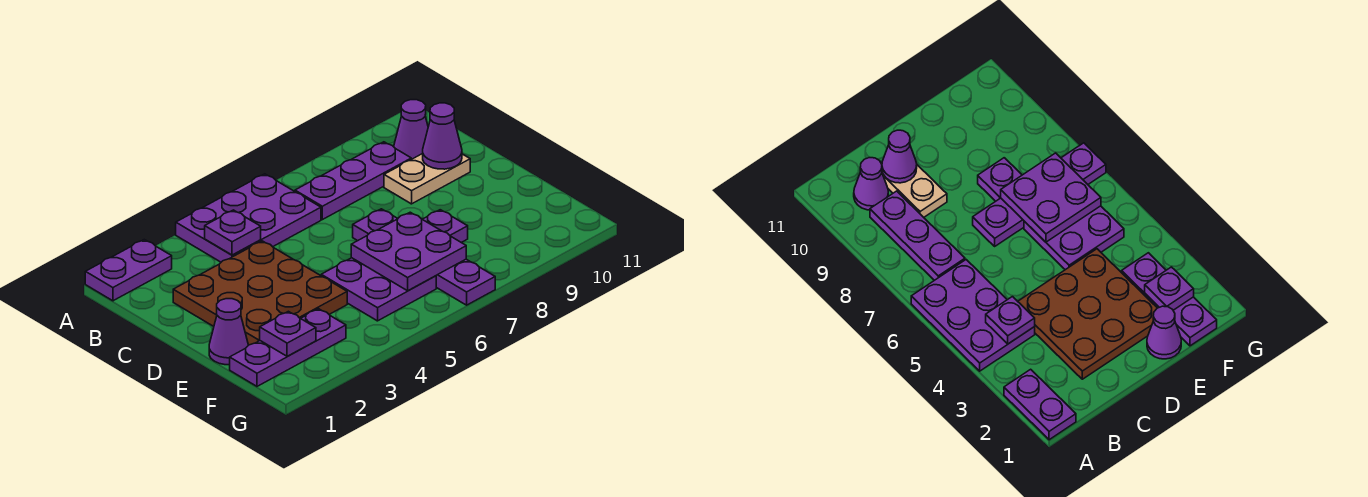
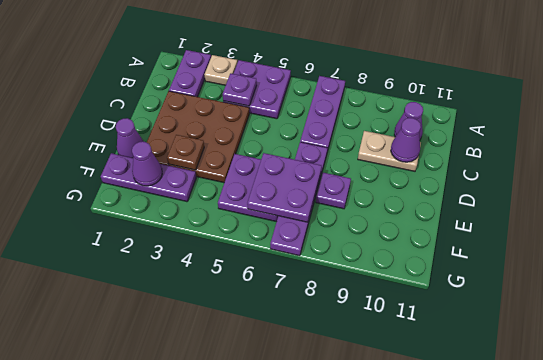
purple 1x2 plate [85,240,172,301] -> purple 1x2 plate turned to [169,50,211,97]
none -> tan 1x1 plate [204,55,237,85]
purple 2x3 plate [176,174,321,262] -> purple 2x2 plate [223,60,291,119]
purple 1x3 plate [295,142,411,220] -> purple 1x3 plate turned to [300,76,345,152]
none -> brown 1x1 plate [167,135,204,170]
purple 1x1 plate [260,311,316,357] -> purple 1x1 cone [132,142,162,186]

